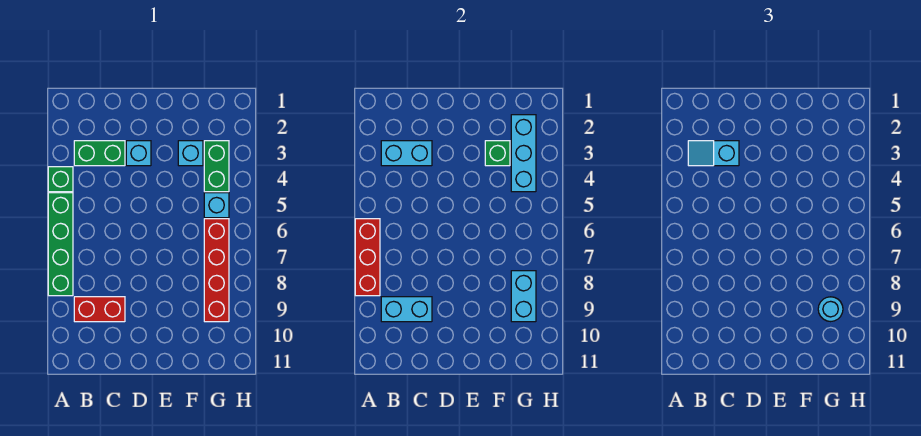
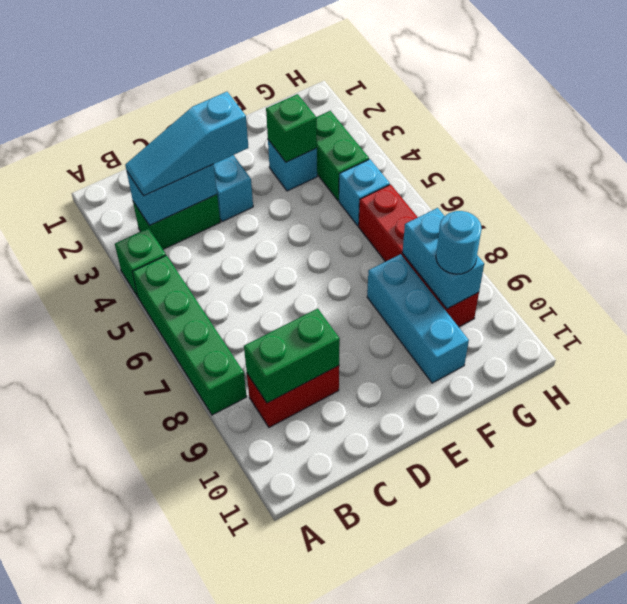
red 1x3 brick [355,219,380,296] -> none
cyan 1x2 slope [688,141,739,166] -> cyan 1x3 slope [125,92,248,196]
cyan 1x2 brick [381,297,432,322] -> green 1x2 brick [244,309,340,403]
cyan 1x3 brick [511,115,536,192] -> cyan 1x3 brick moved to [367,254,469,383]

